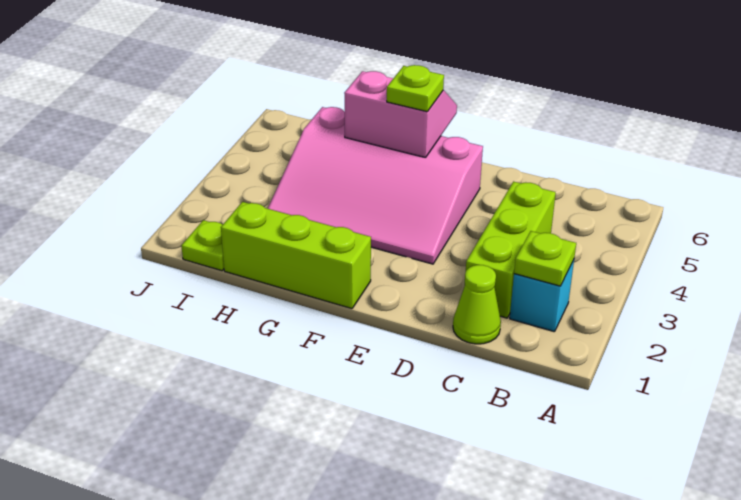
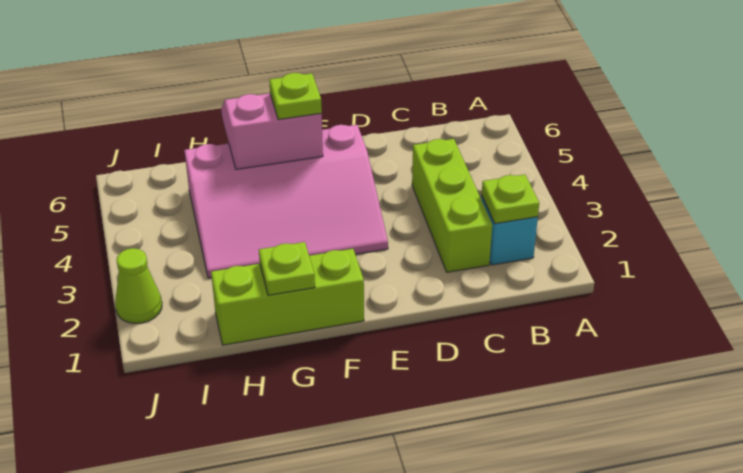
lime 1x1 cone [453,265,501,344] -> lime 1x1 cone moved to [115,248,162,323]
lime 1x1 plate [181,220,224,271] -> lime 1x1 plate moved to [259,242,315,295]

